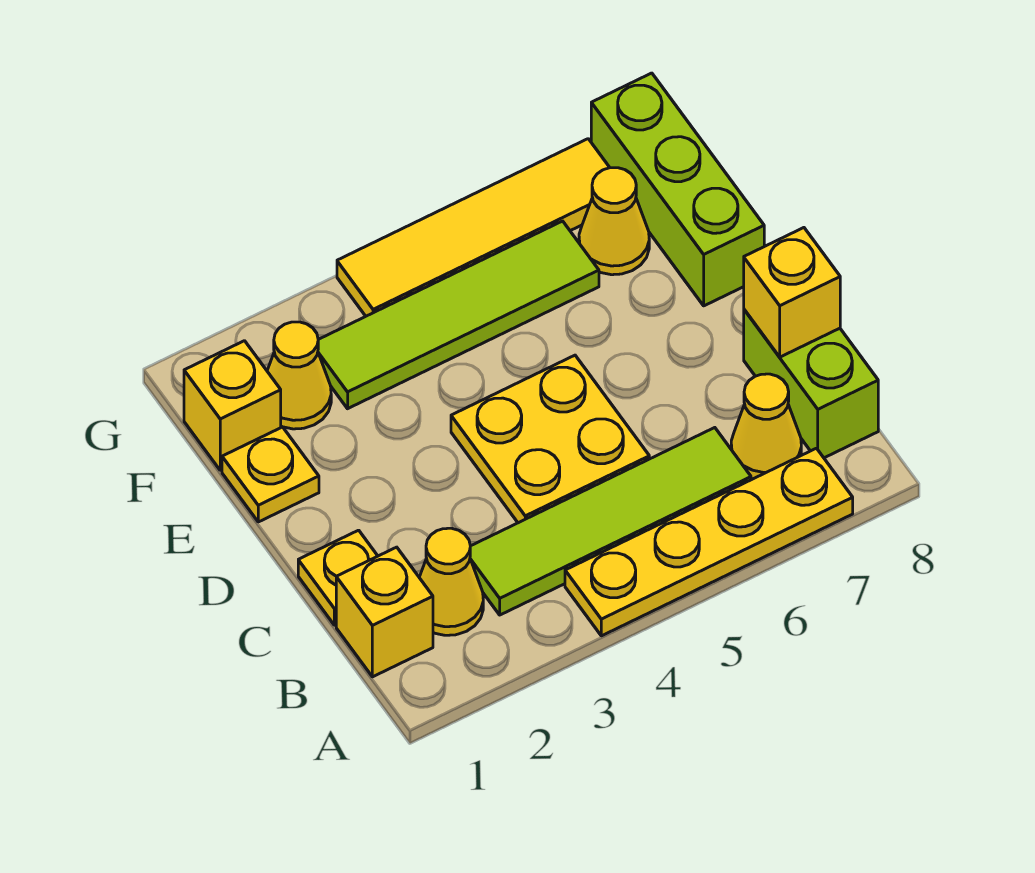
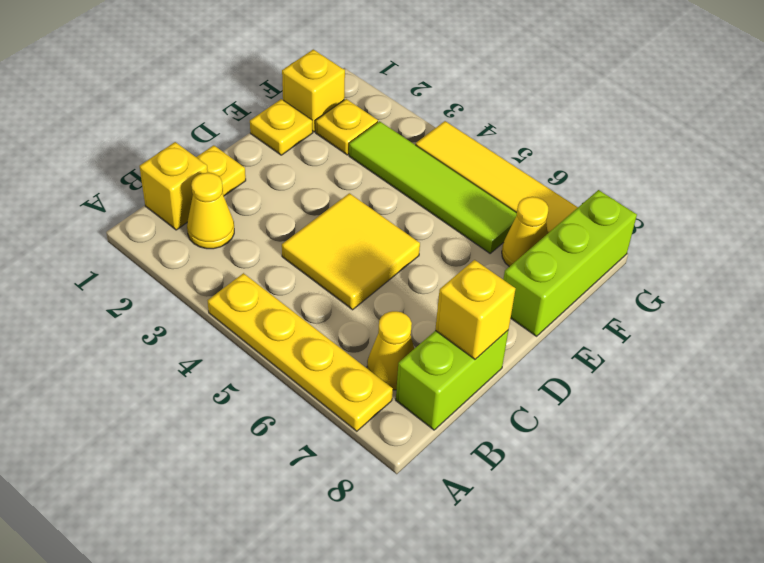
lime 1x4 tile [470,428,751,615] -> none
yellow 2x2 plate [451,355,649,523] -> yellow 2x2 tile [282,193,420,310]
yellow 1x1 cone [267,322,331,429] -> yellow 1x1 plate [316,99,378,155]

